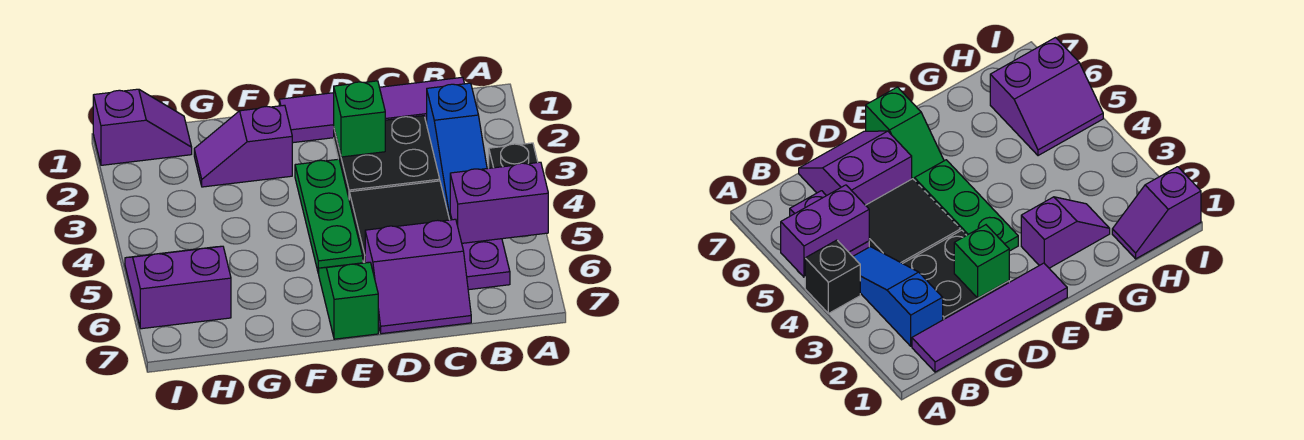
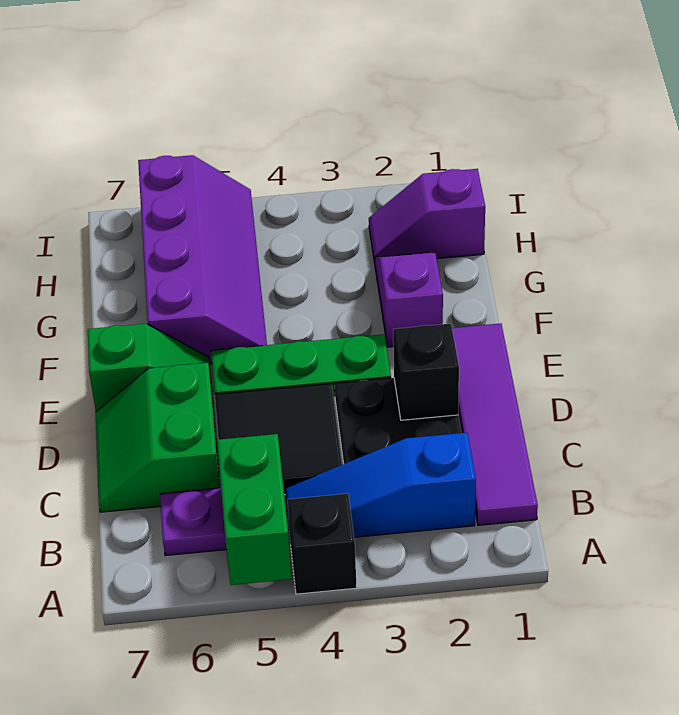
purple 1x2 brick [450,162,548,243] -> green 1x2 brick [217,434,292,585]
purple 2x2 slope [365,219,471,334] -> green 2x2 slope [96,363,220,512]
green 1x1 brick [334,81,385,157] -> black 1x1 brick [393,324,459,420]
purple 1x2 slope [93,89,192,165] -> purple 1x2 slope turned to [369,169,485,263]
purple 2x2 slope [125,246,231,329] -> purple 2x4 slope [138,155,267,364]

